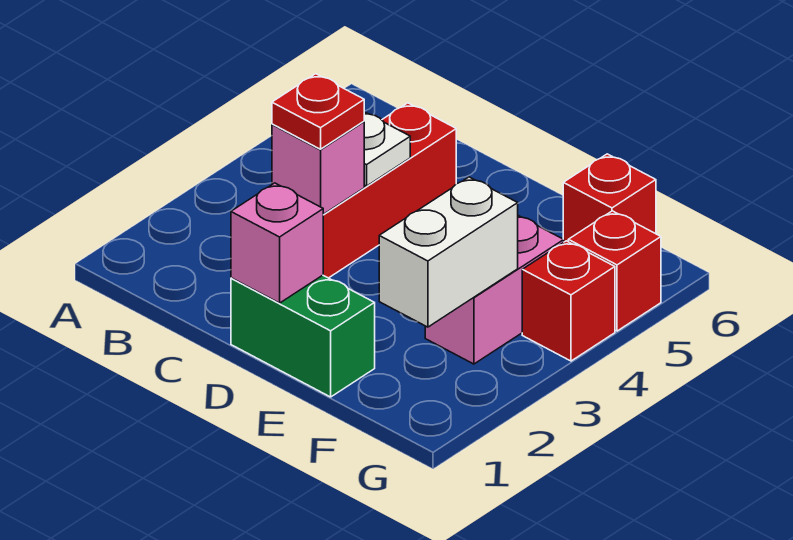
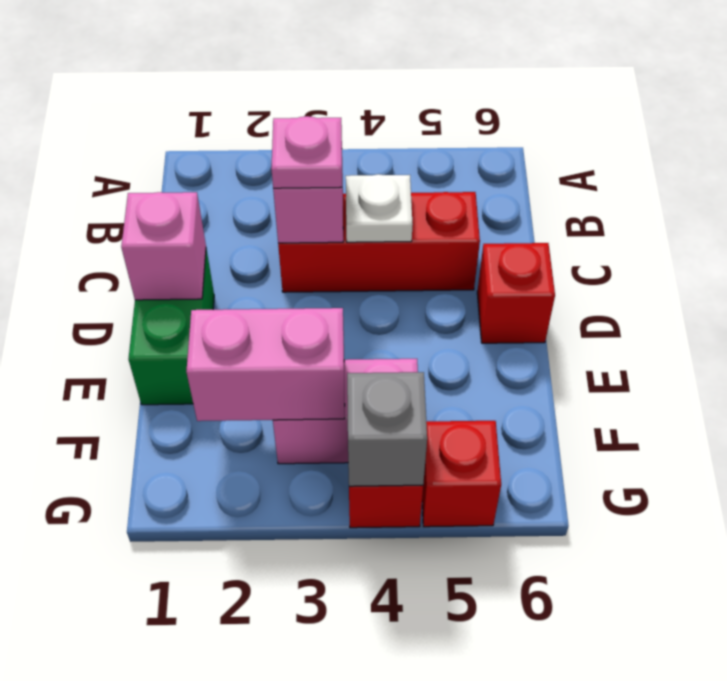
red 1x1 plate [272,74,364,149] -> pink 1x1 plate [271,116,342,188]
white 1x2 brick [379,177,518,327] -> pink 1x2 brick [186,308,345,421]
red 1x1 brick [563,154,656,242] -> red 1x1 brick moved to [477,243,555,343]
none -> grey 1x1 brick [347,372,427,486]

